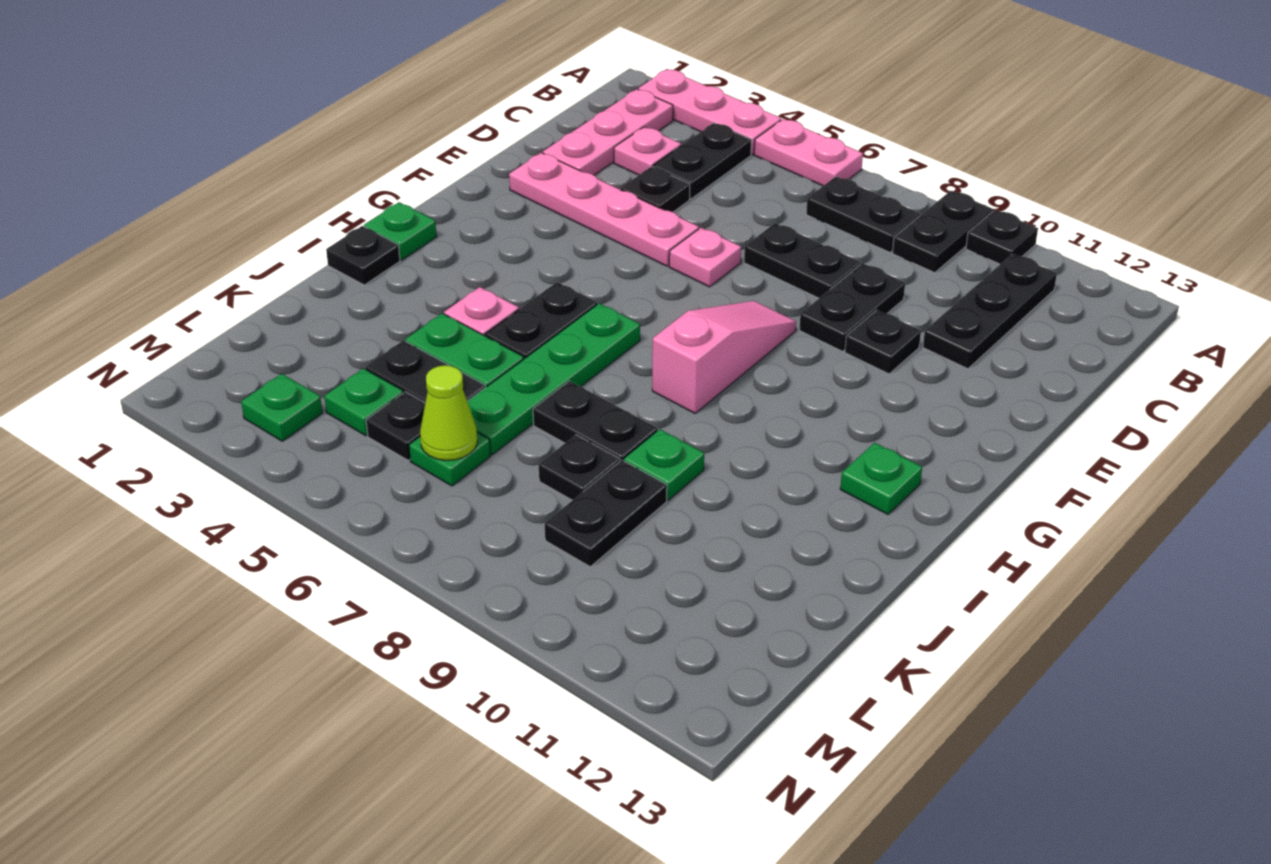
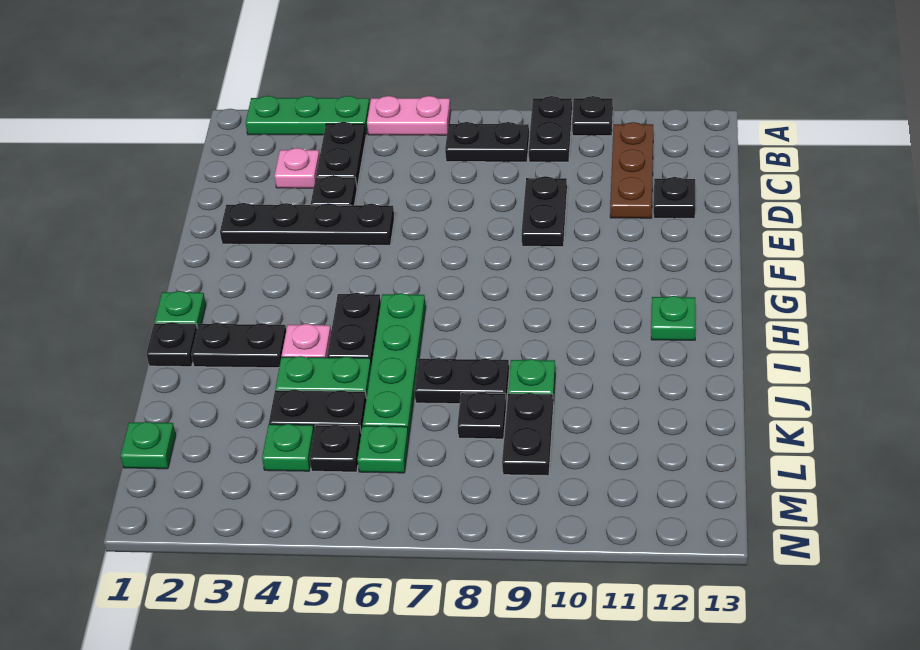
pink 1x3 plate [638,69,781,154] -> green 1x3 plate [245,96,370,135]
pink 1x3 plate [543,89,673,175] -> none
black 1x3 plate [923,254,1057,369] -> brown 1x3 plate [610,122,653,218]
black 1x2 plate [744,223,860,298] -> black 1x2 plate moved to [191,323,286,368]
pink 1x4 plate [509,153,699,266] -> black 1x4 plate [220,203,394,245]
pink 1x1 plate [669,228,741,287] -> none
black 1x1 plate [845,310,921,374] -> black 1x1 plate moved to [654,177,695,219]
pink 1x3 slope [652,301,796,413] -> none
lime 1x1 cone [420,365,478,460] -> none
green 1x1 plate [241,374,322,441] -> green 1x1 plate moved to [120,422,176,469]

